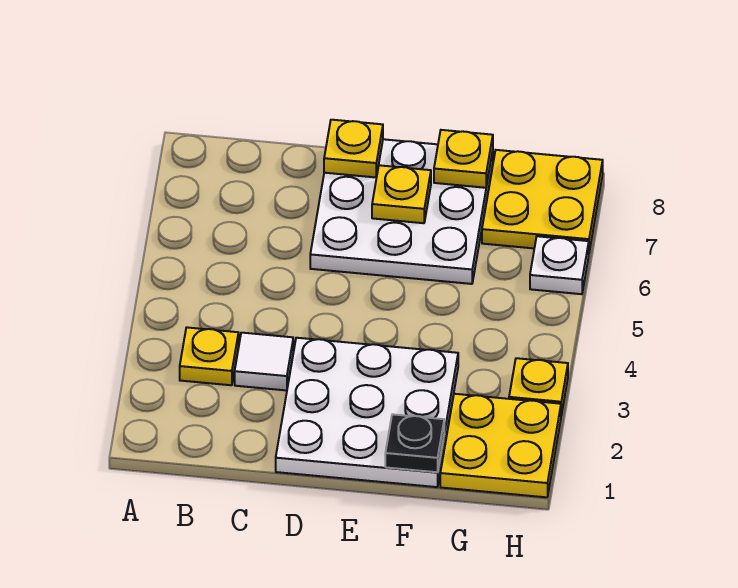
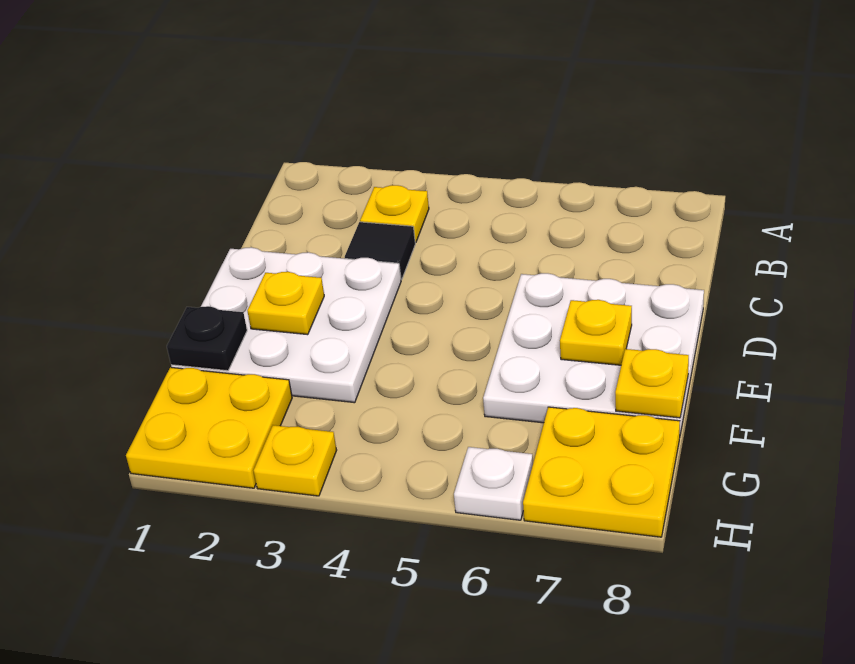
white 1x1 tile [235,333,293,390] -> black 1x1 tile [345,222,415,280]
yellow 1x1 plate [324,120,383,177] -> yellow 1x1 plate moved to [247,272,324,335]

